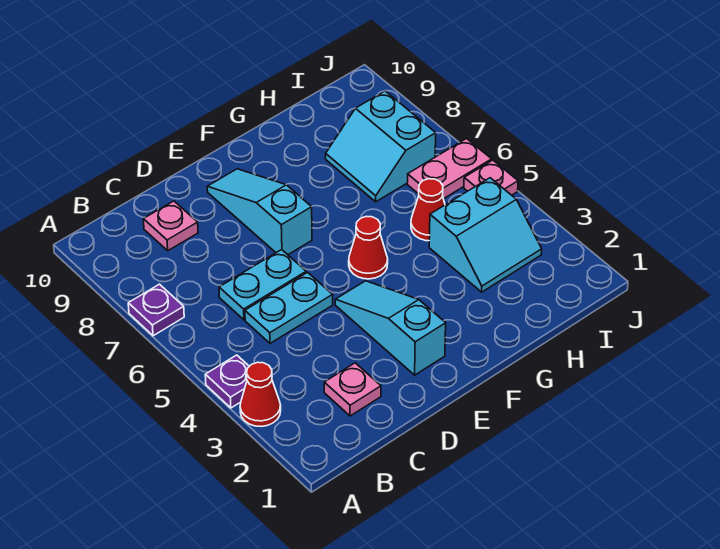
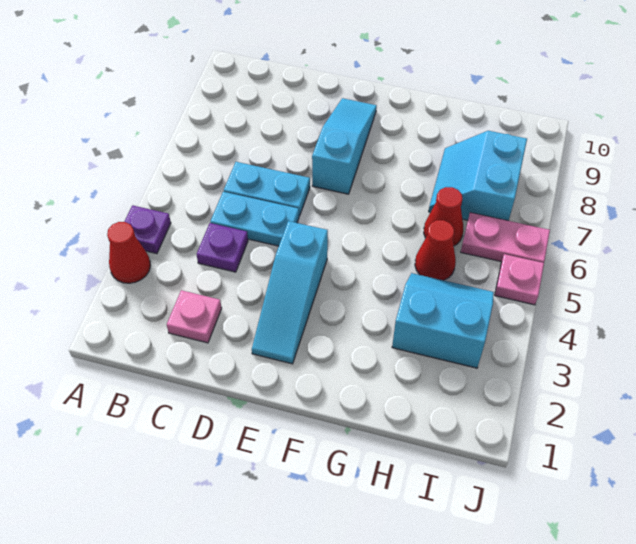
purple 1x1 plate [128,284,184,336] -> purple 1x1 plate moved to [197,223,248,272]
pink 1x1 plate [143,201,198,251] -> none
cyan 1x3 slope [335,281,446,375] -> cyan 1x3 slope turned to [252,221,328,364]
red 1x1 cone [349,216,388,279] -> red 1x1 cone moved to [424,187,463,246]
cyan 2x2 slope [429,178,542,292] -> cyan 2x2 slope turned to [392,273,494,368]

